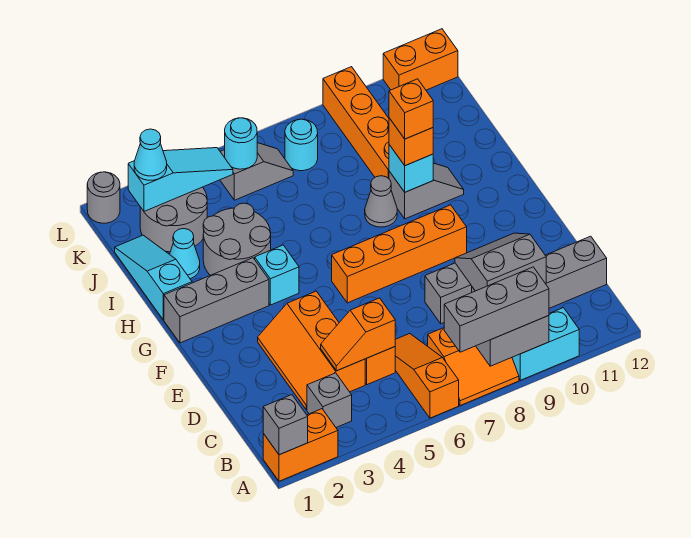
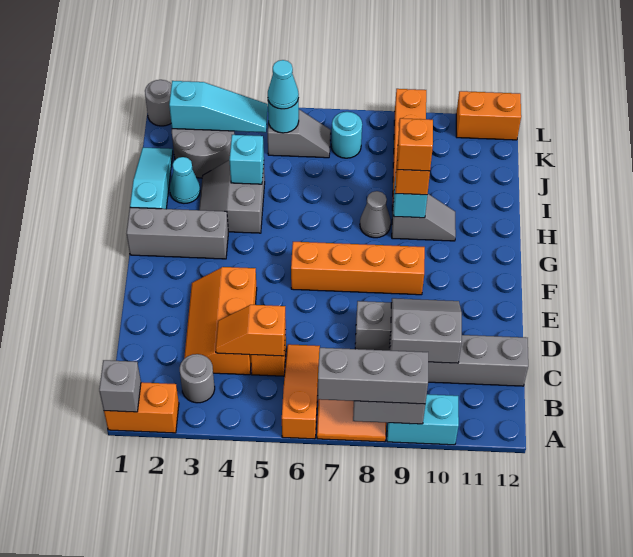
grey 1x1 brick [307,373,352,427] -> grey 1x1 round brick [180,354,215,403]
cyan 1x1 brick [255,245,299,305] -> cyan 1x1 brick moved to [230,135,264,184]
grey 2x2 round brick [203,203,271,275] -> grey 2x2 slope [199,160,265,233]
cyan 1x1 cone [134,129,167,180] -> cyan 1x1 cone moved to [268,60,299,109]

